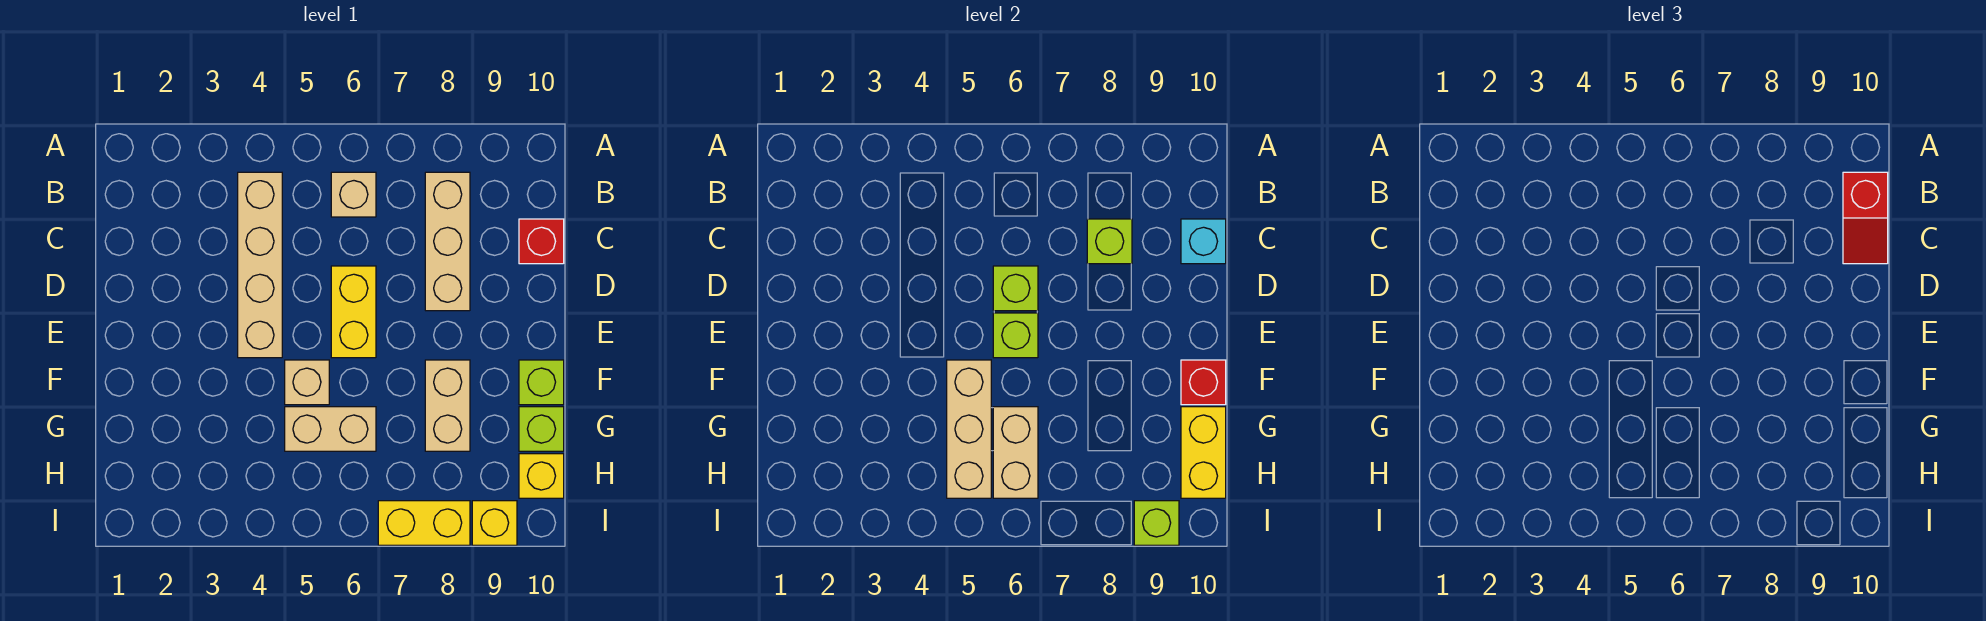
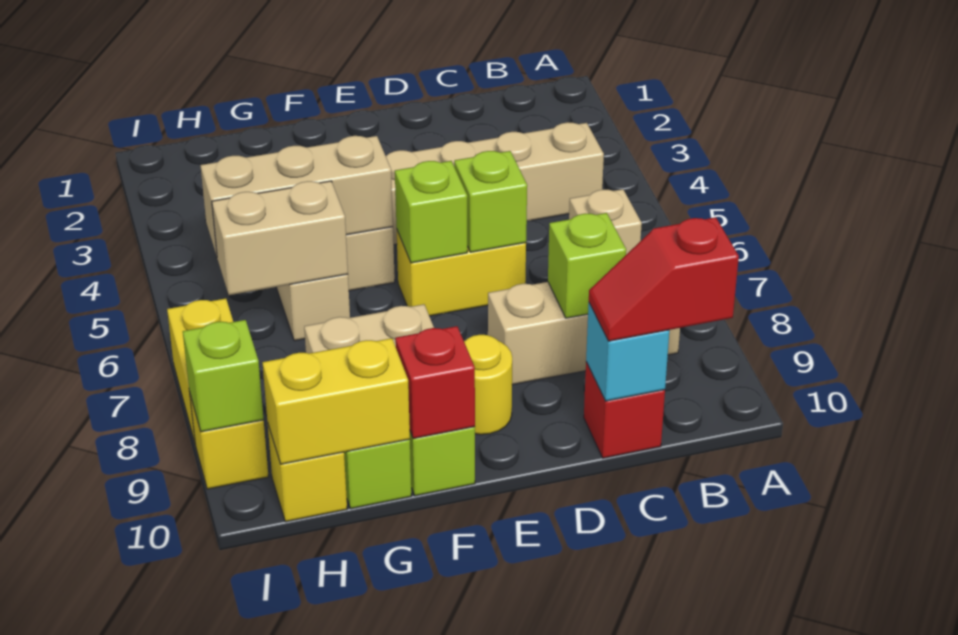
none -> yellow 1x1 round brick [464,335,512,435]

